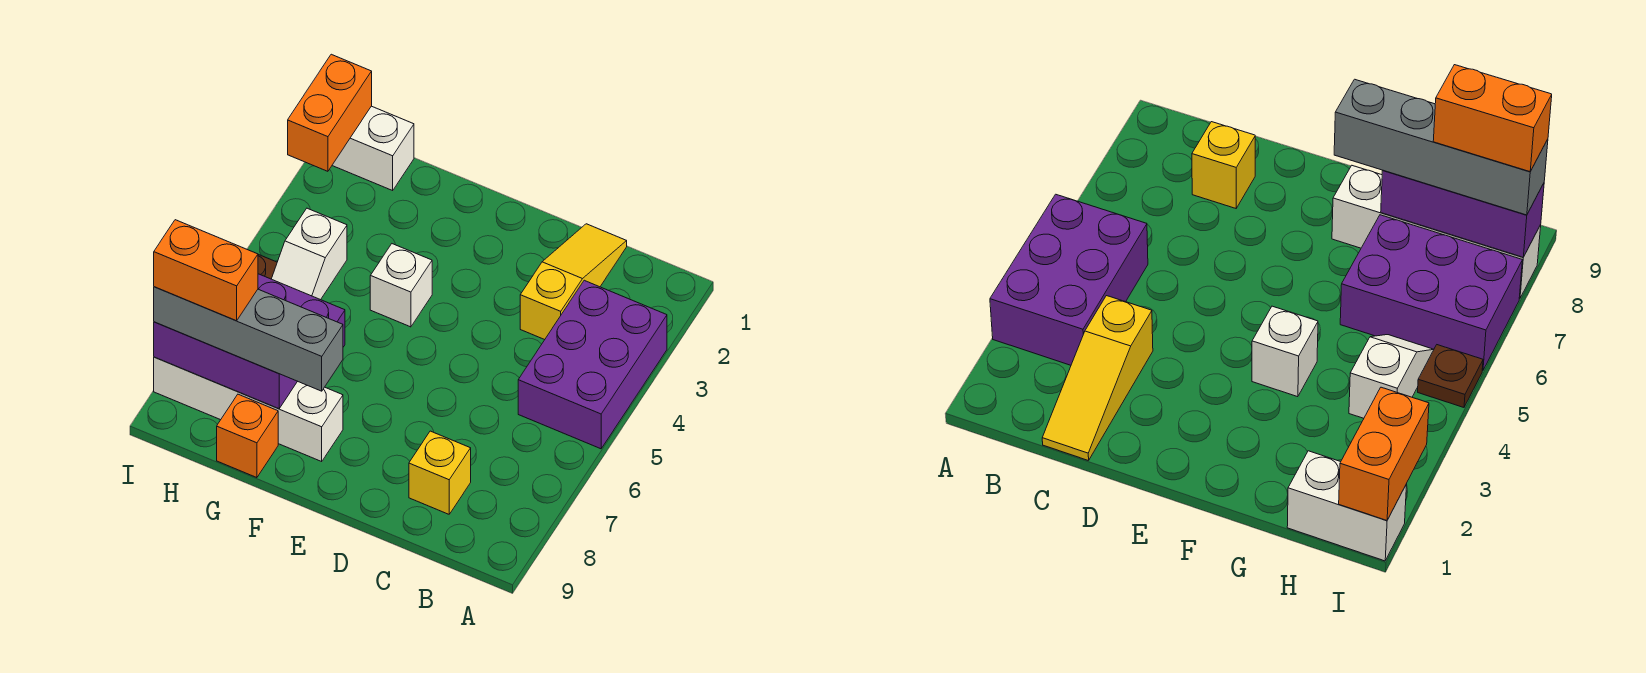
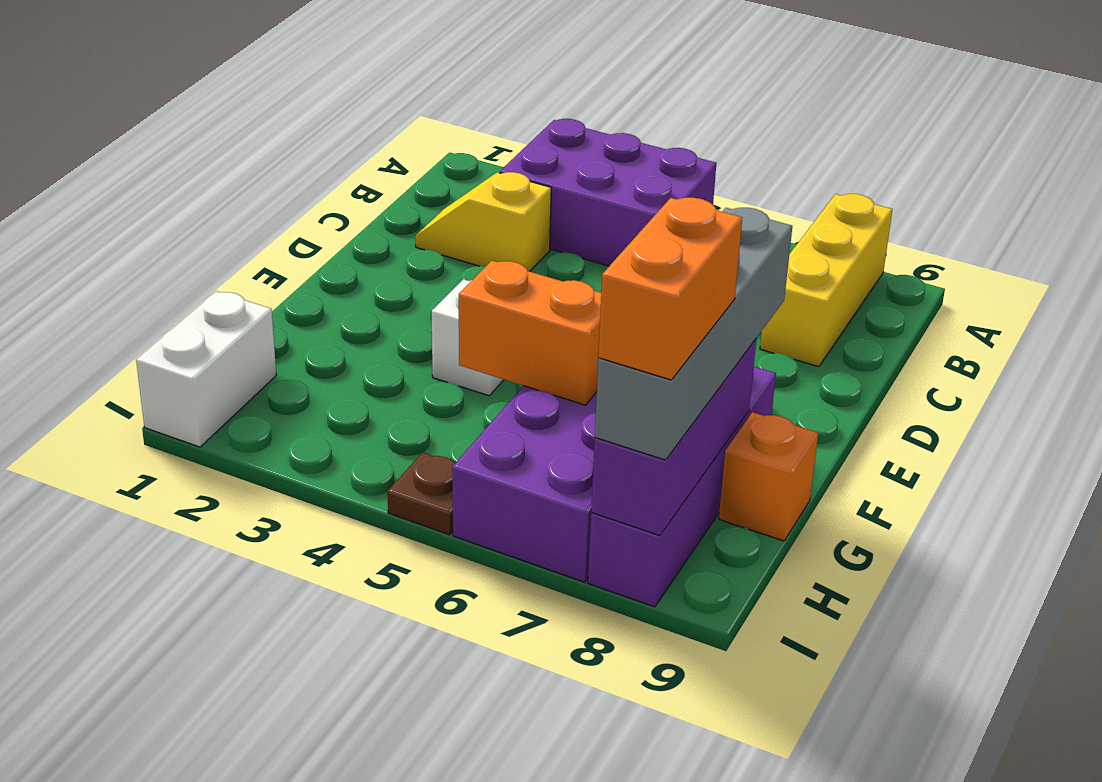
yellow 1x3 slope [520,224,627,340] -> yellow 1x2 slope [415,172,551,272]
yellow 1x1 brick [409,431,471,514] -> yellow 1x3 brick [760,194,892,367]
white 1x4 brick [154,357,343,461] -> purple 1x4 brick [588,367,776,607]
white 1x2 slope [272,208,347,300] -> none
orange 1x2 brick [288,54,372,171] -> orange 1x2 brick moved to [459,261,601,405]

